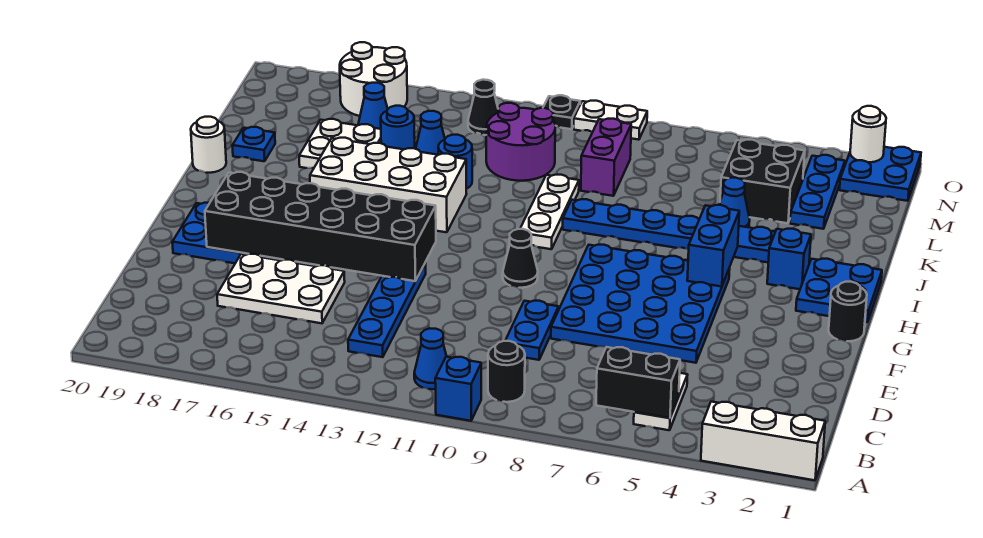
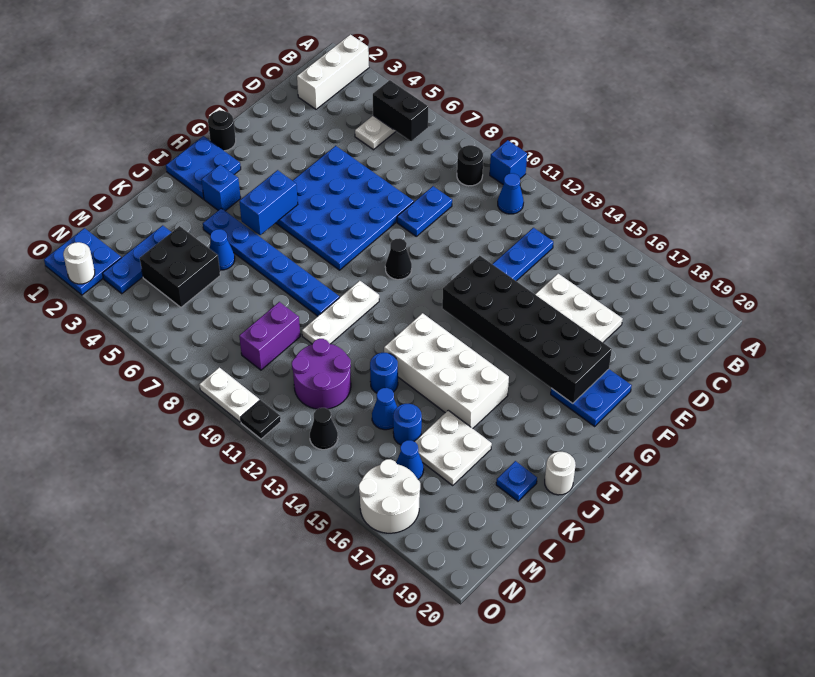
white 1x3 brick [701,402,825,480] -> white 1x3 brick turned to [297,34,369,109]

